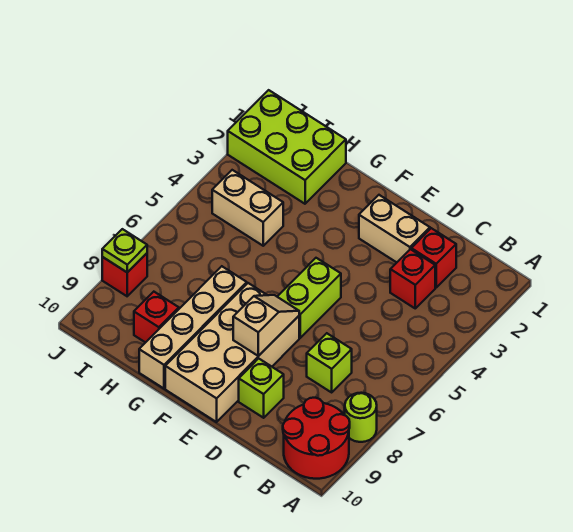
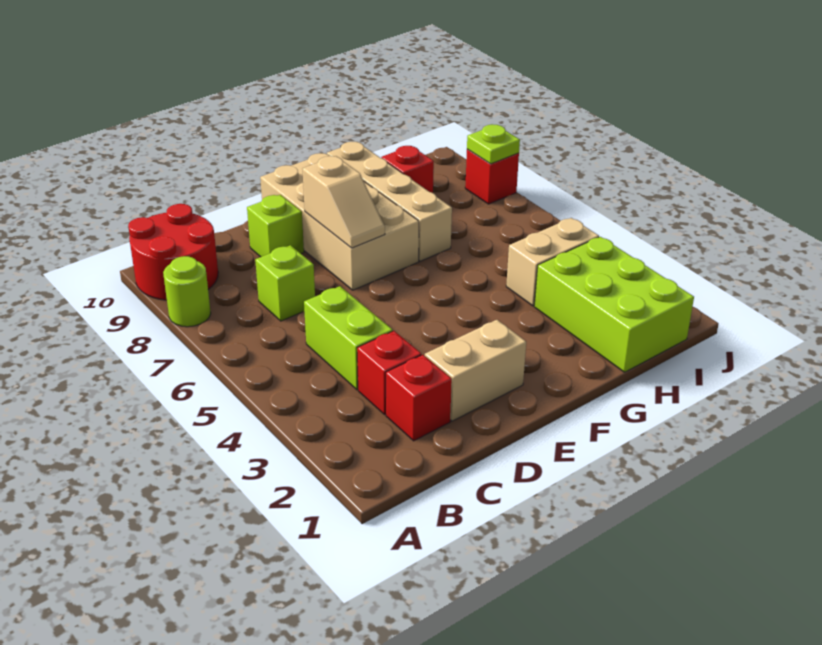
lime 1x2 brick [277,258,341,338] -> lime 1x2 brick moved to [304,286,393,390]
lime 2x3 brick [228,90,346,204] -> lime 2x3 brick turned to [534,237,694,372]

